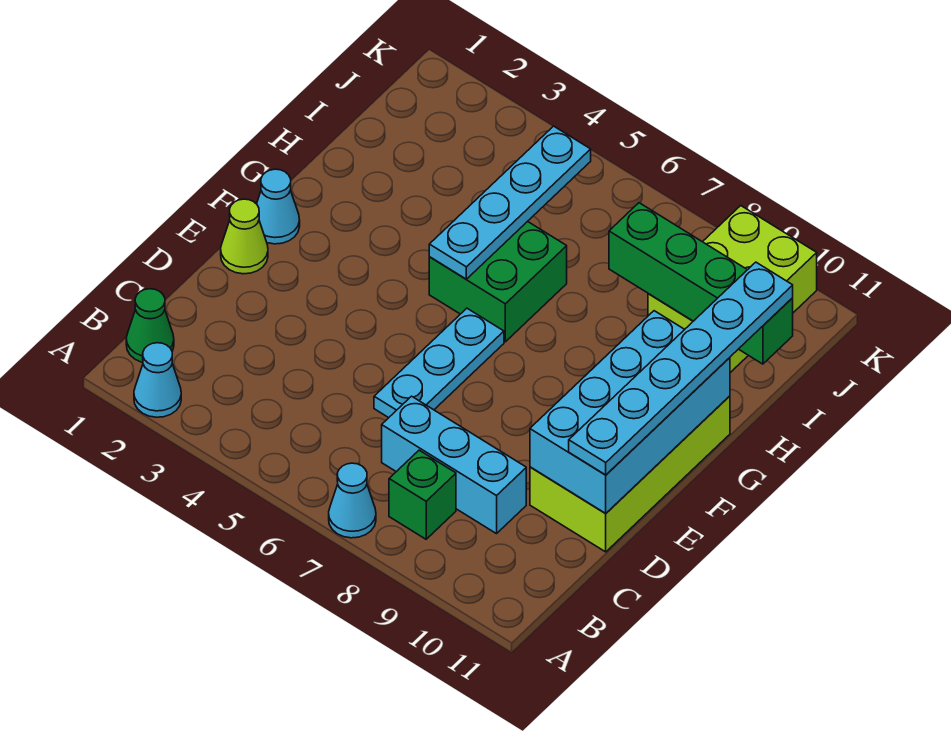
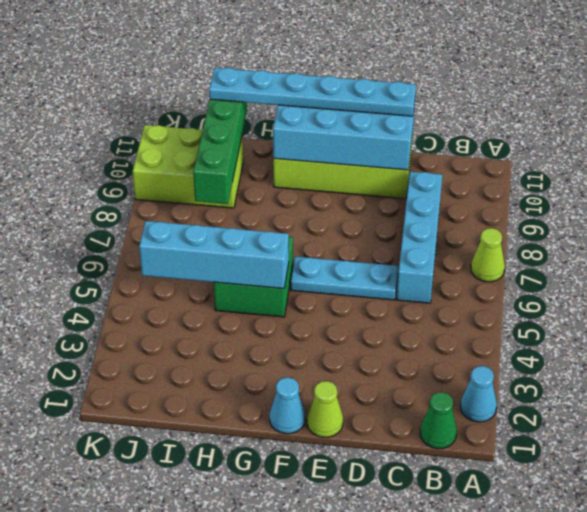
cyan 1x1 cone [329,463,376,538] -> lime 1x1 cone [471,228,505,282]
green 1x1 brick [389,450,456,539] -> none
cyan 1x3 brick [382,396,526,534] -> cyan 1x4 brick [397,172,442,303]
cyan 1x4 plate [429,126,591,279] -> cyan 1x4 brick [139,221,289,289]

